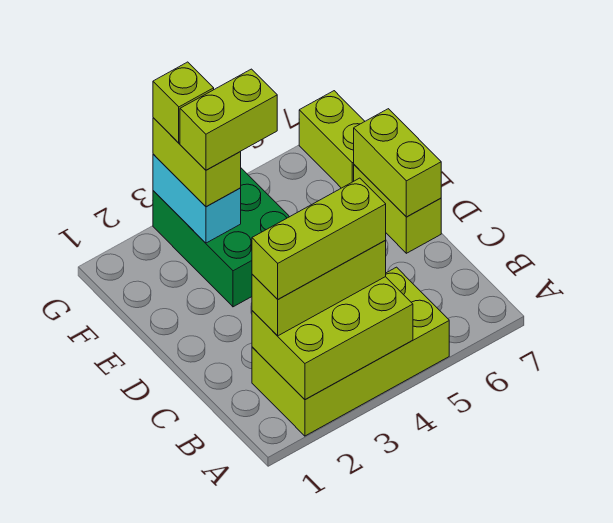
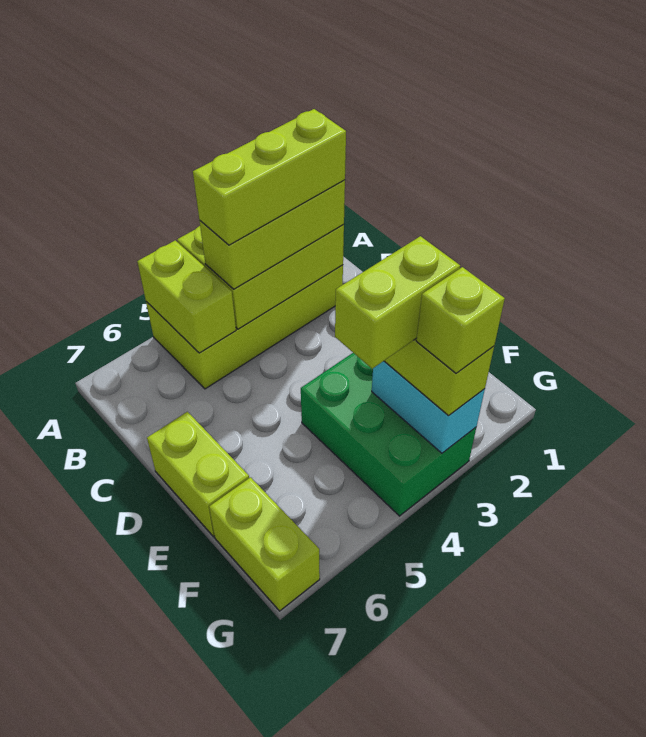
lime 1x2 brick [354,109,441,217] -> lime 1x2 brick moved to [137,240,236,353]

